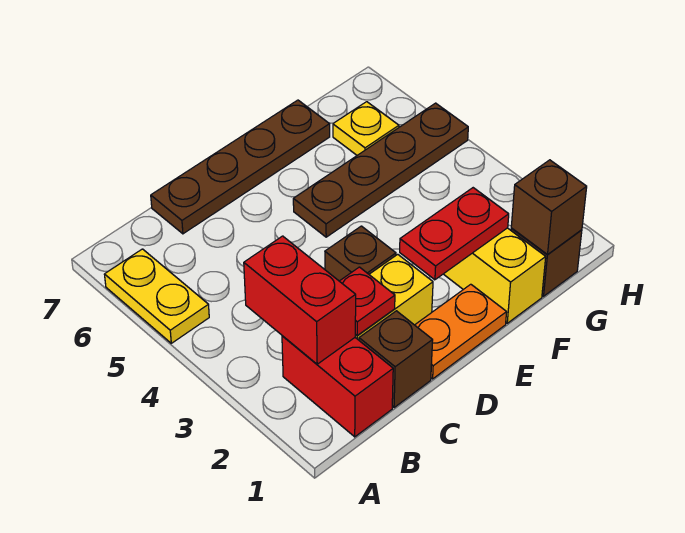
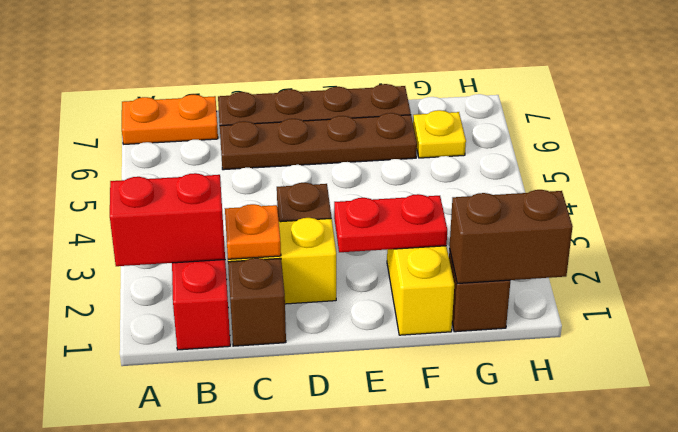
yellow 1x2 plate [104,249,209,343] -> none
red 1x2 brick [244,236,356,364] -> red 1x2 brick turned to [110,173,225,266]
red 1x1 plate [340,267,395,336] -> orange 1x1 plate [225,204,281,259]
orange 1x2 plate [415,284,507,379] -> orange 1x2 plate moved to [122,95,218,144]
brown 1x4 plate [293,103,468,237] -> brown 1x4 plate moved to [220,113,417,170]
brown 1x1 brick [511,160,587,254] -> brown 1x2 brick [450,190,573,283]

